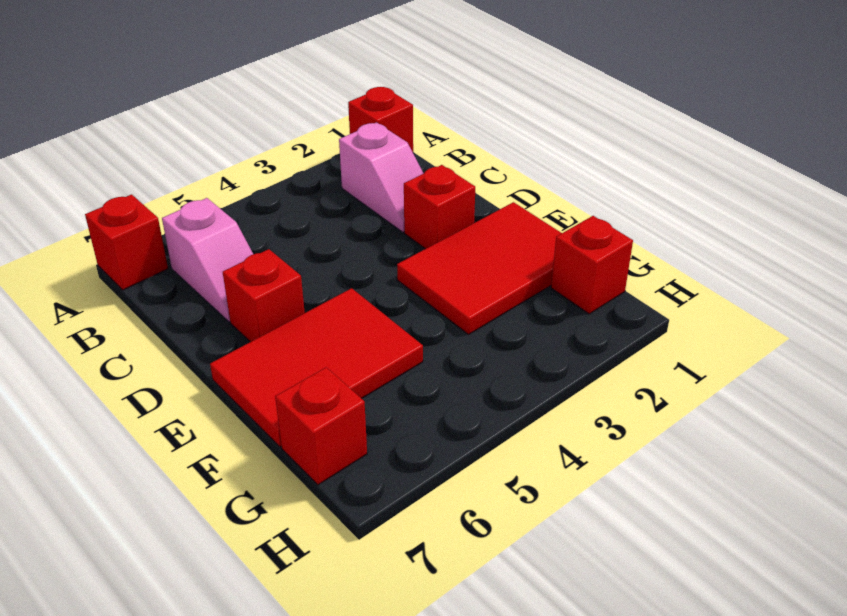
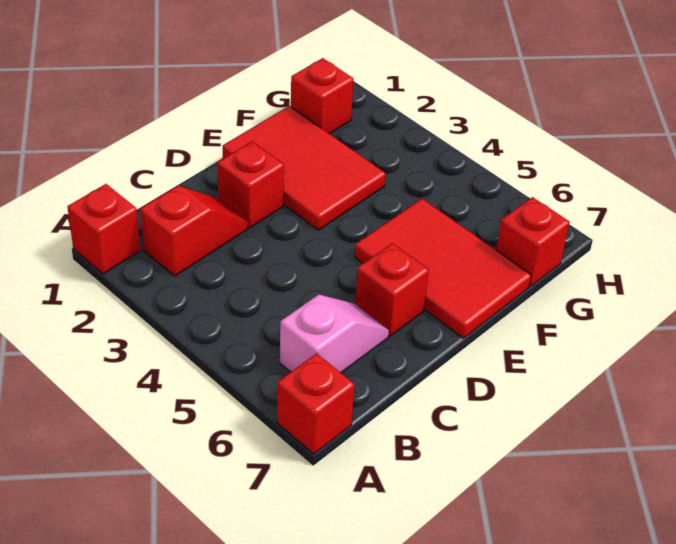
pink 1x2 slope [339,122,424,232] -> red 1x2 slope [140,185,248,276]

